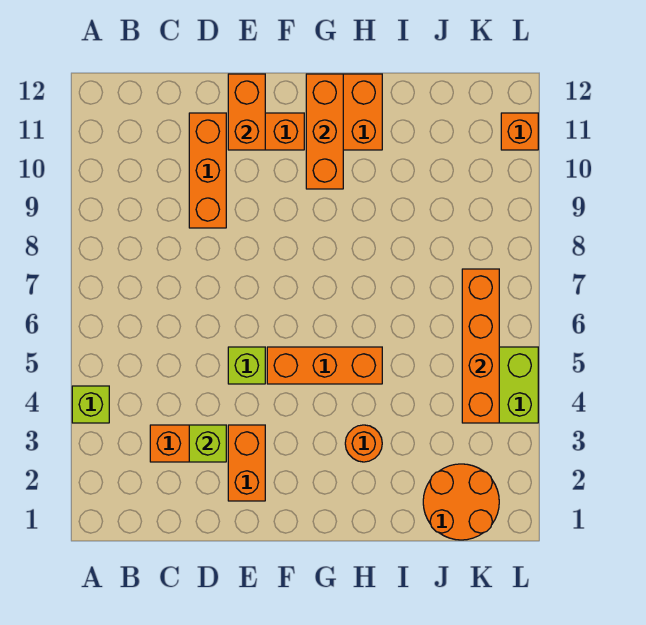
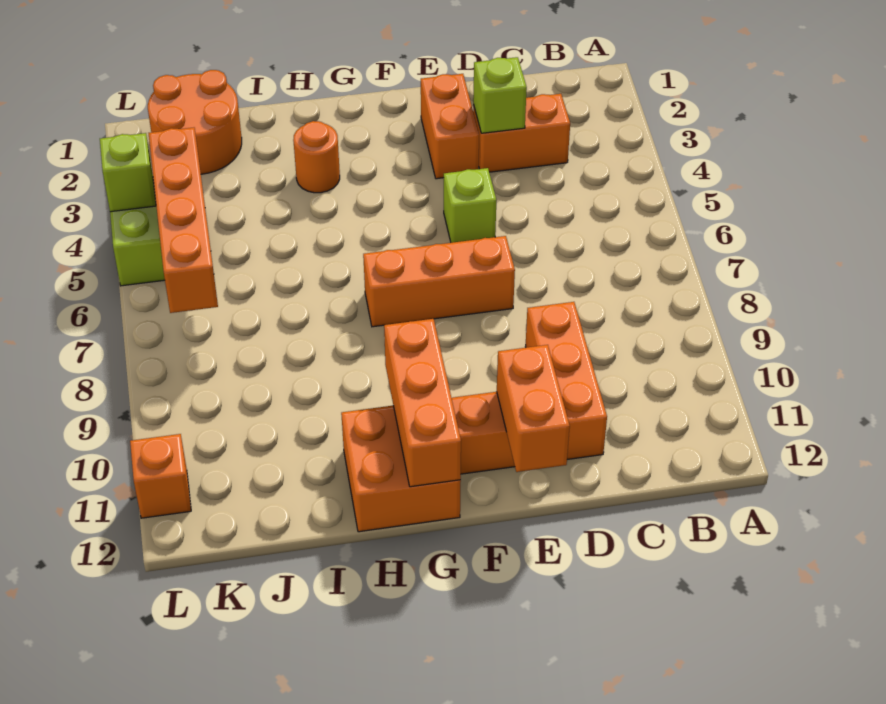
lime 1x1 brick [72,386,109,423] -> lime 1x1 brick moved to [100,133,156,212]
orange 1x3 brick [267,347,382,384] -> orange 1x3 brick moved to [363,236,515,327]

